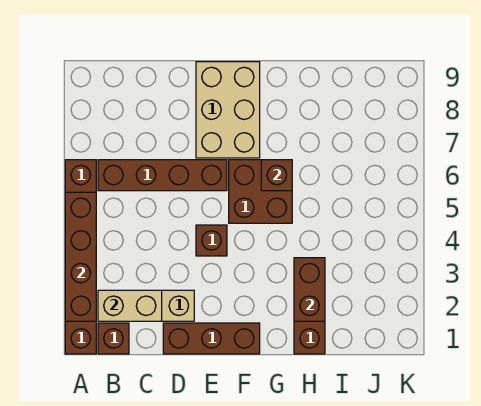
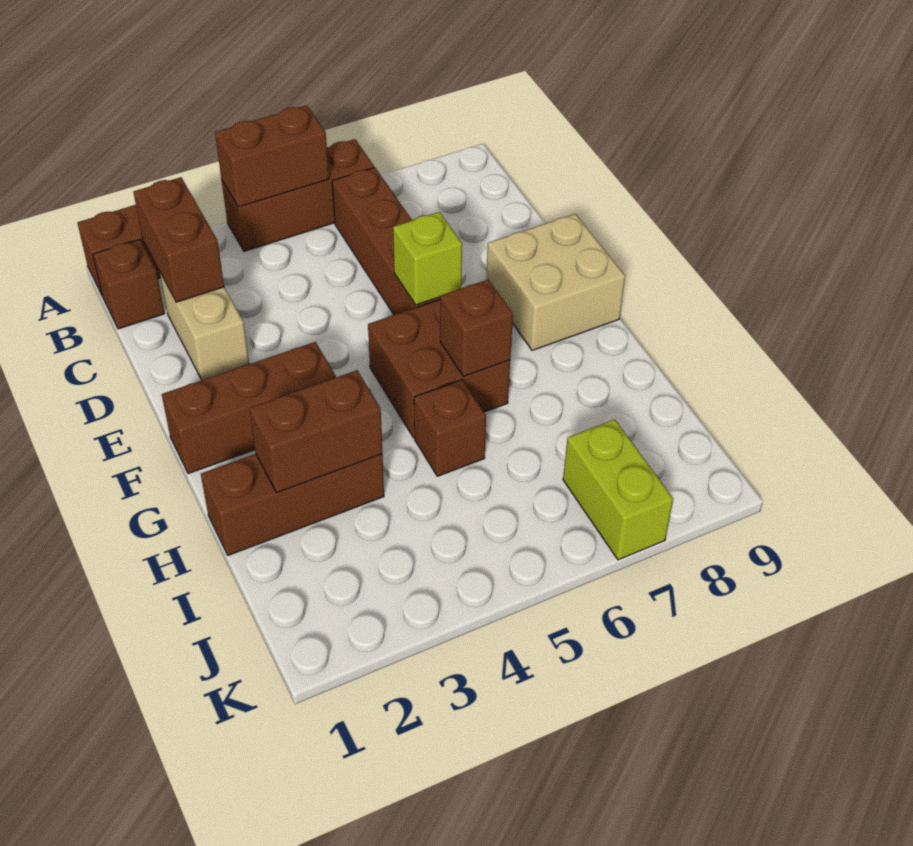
brown 1x4 brick [65,192,96,321] -> brown 1x2 brick [215,105,329,207]
tan 1x2 brick [98,290,162,321] -> brown 1x2 brick [134,177,224,302]
brown 1x3 brick [163,323,260,354] -> brown 1x3 brick turned to [162,342,336,474]
brown 1x1 brick [196,225,227,256] -> brown 1x1 brick moved to [414,380,486,476]
none -> lime 1x1 brick [393,212,462,305]
tan 2x3 brick [196,62,260,158] -> tan 2x2 brick [486,214,625,350]
none -> lime 1x2 brick [563,419,673,560]

